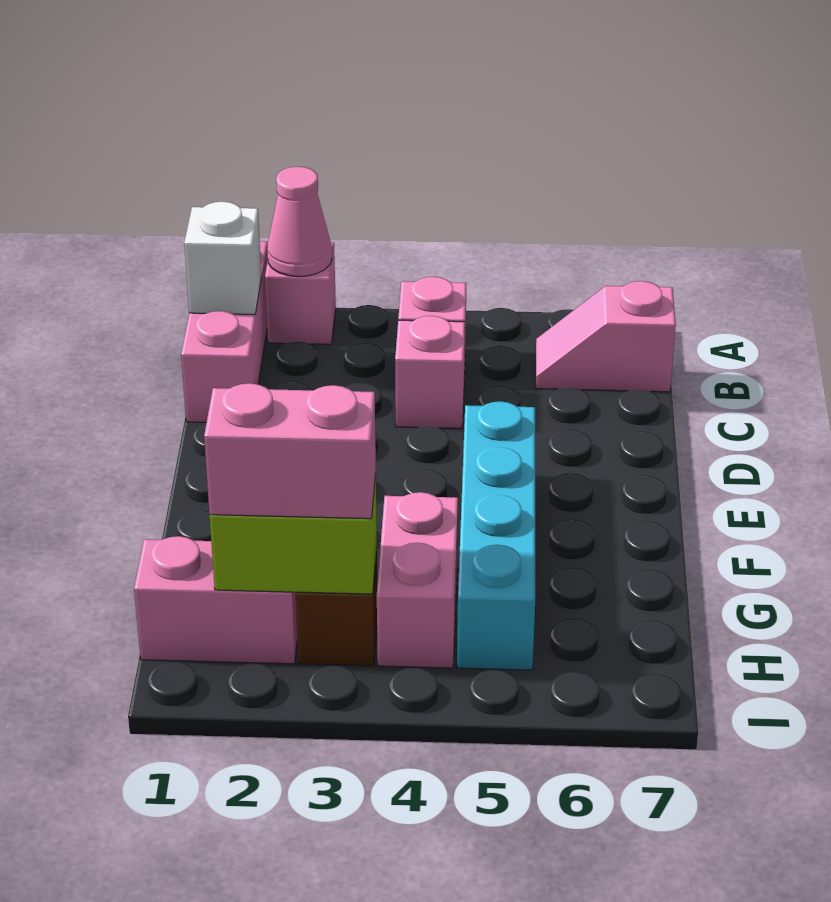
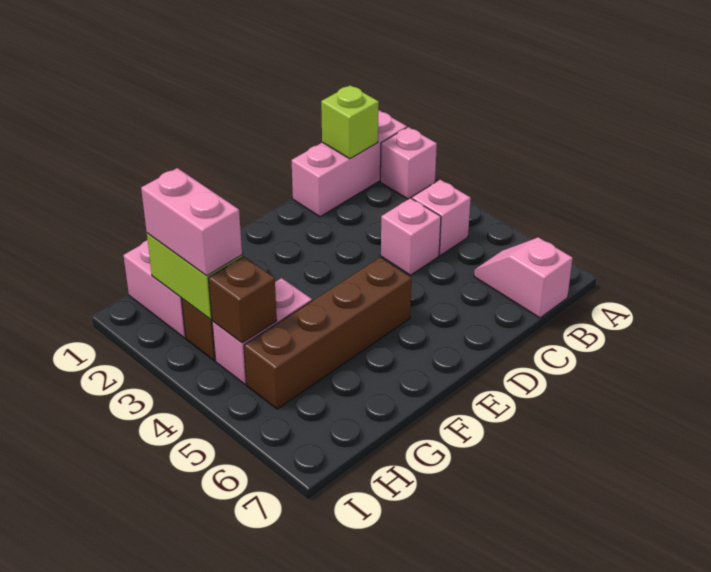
pink 1x1 cone [267,167,332,277] -> none
white 1x1 brick [184,202,261,314] -> lime 1x1 brick [321,85,379,159]
cyan 1x4 brick [457,401,535,670] -> brown 1x4 brick [244,258,412,409]
none -> brown 1x1 brick [208,256,277,343]

